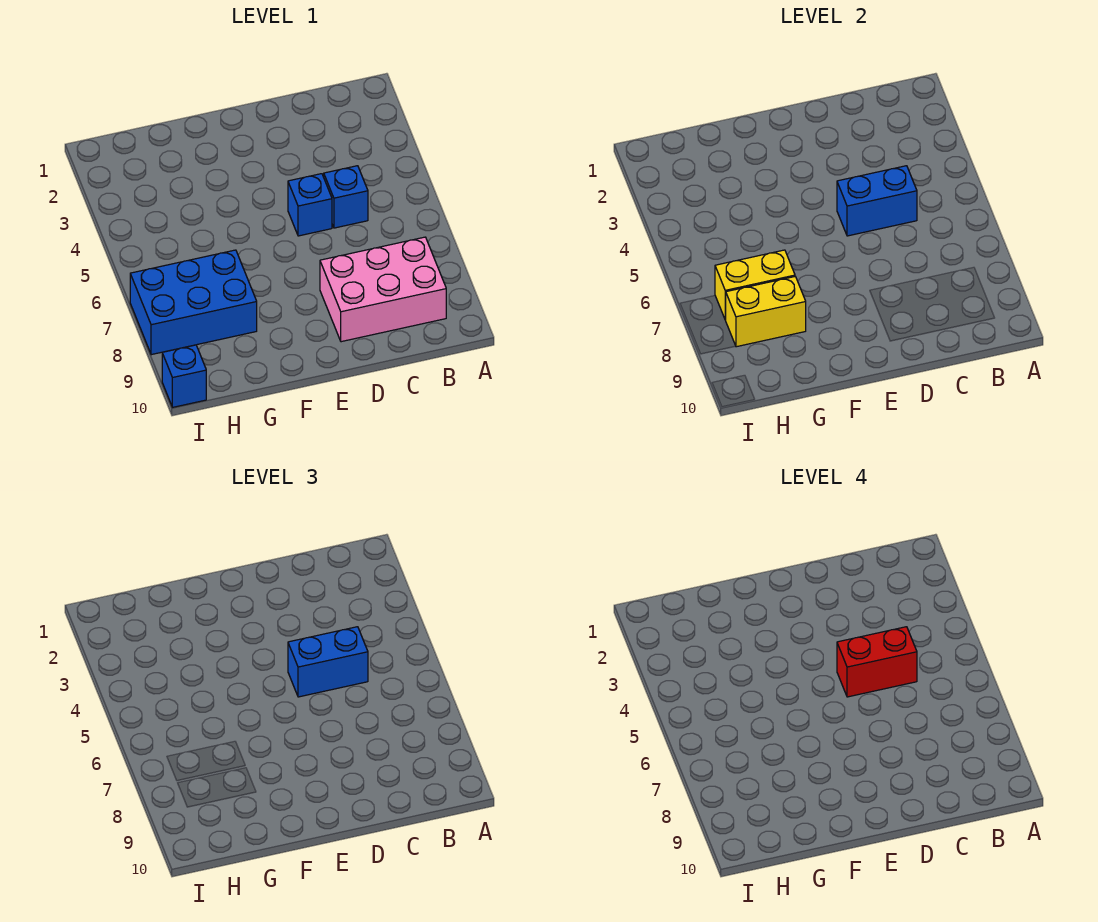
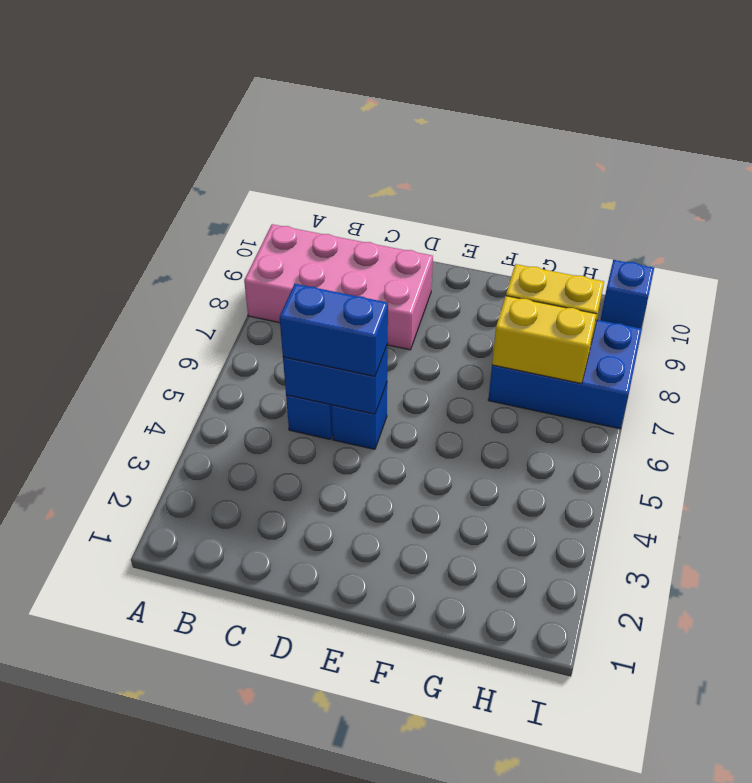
pink 2x3 brick [320,237,446,342] -> pink 2x4 brick [244,224,433,350]
red 1x2 brick [837,627,917,697] -> none

